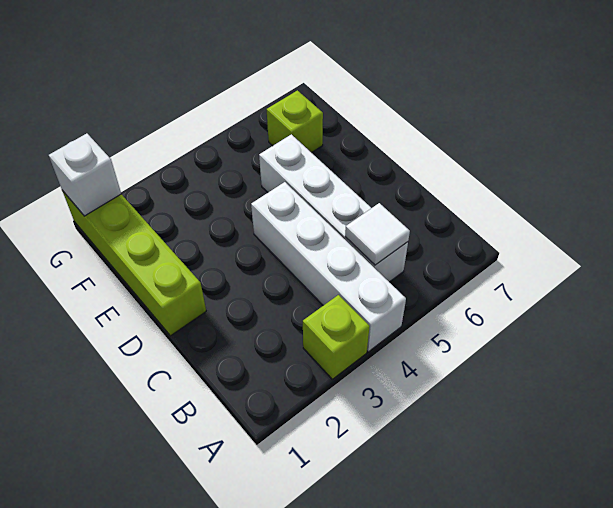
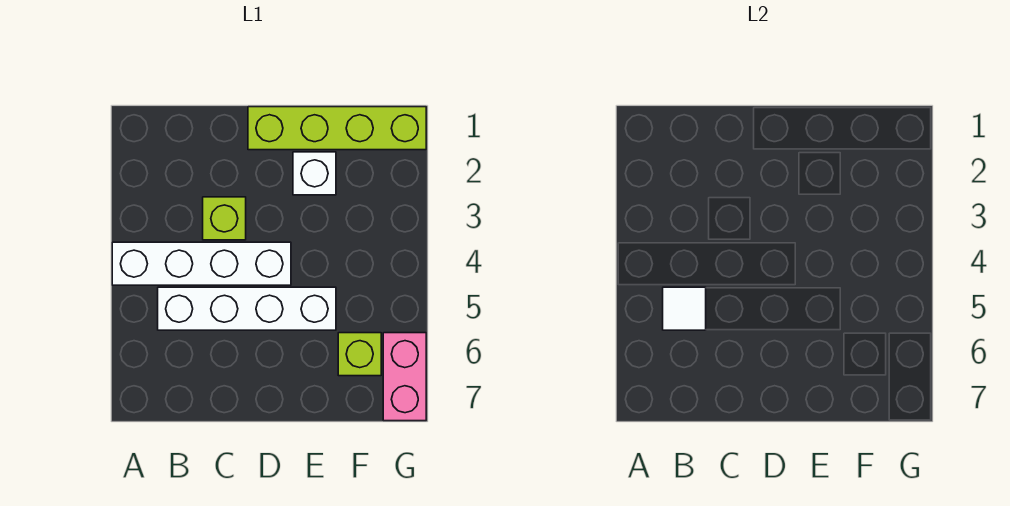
lime 1x1 brick [303,295,370,379] -> lime 1x1 brick moved to [203,197,246,240]
white 1x1 brick [49,133,121,216] -> white 1x1 brick moved to [293,152,336,195]
none -> pink 1x2 brick [383,333,426,421]

